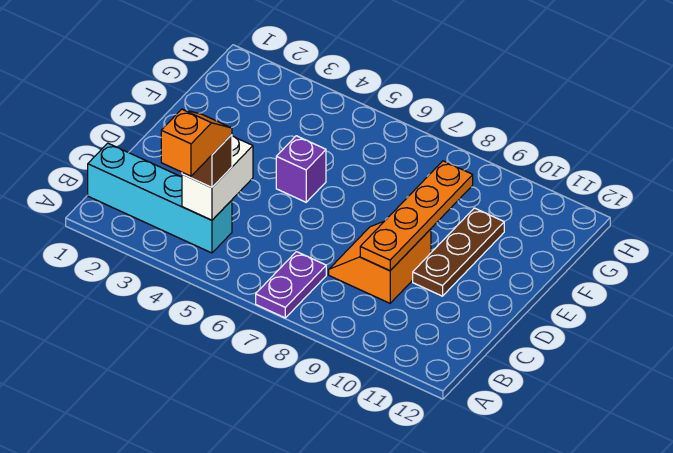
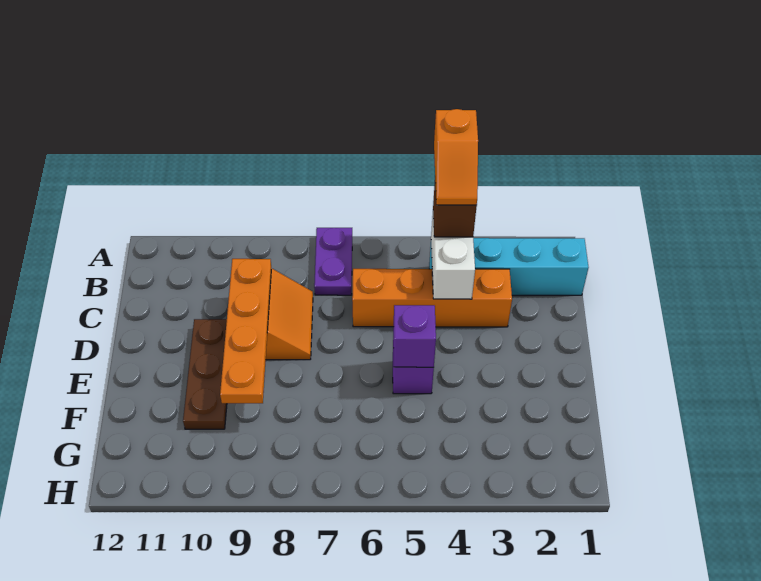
none -> orange 1x4 brick [352,269,512,327]
none -> purple 1x1 brick [393,305,436,367]

